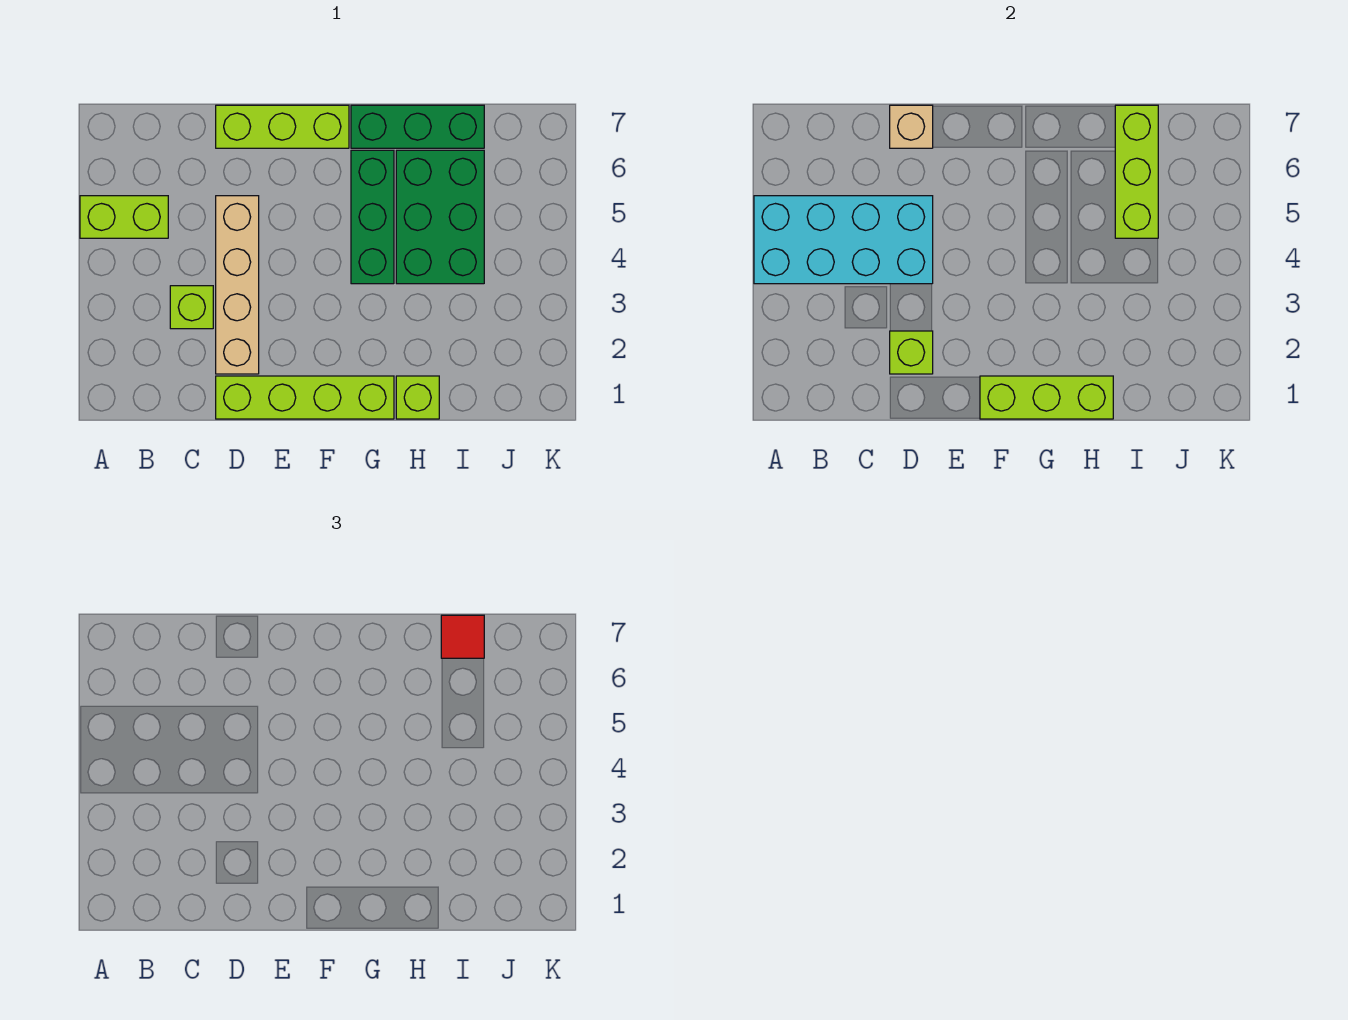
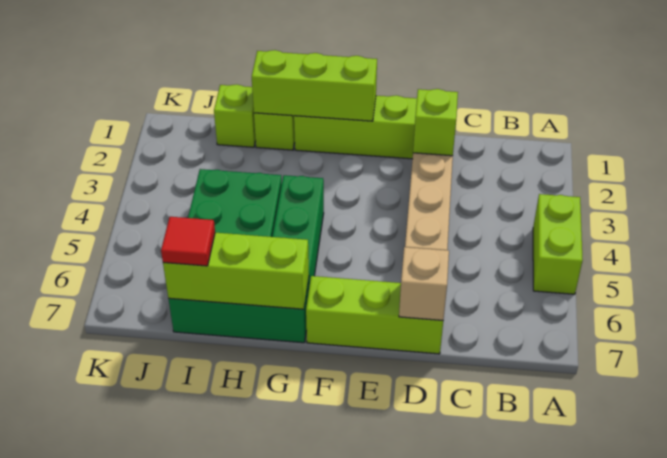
cyan 2x4 brick [754,196,933,284] -> none
lime 1x2 brick [80,196,168,238] -> lime 1x2 brick turned to [533,194,583,294]
lime 1x1 brick [170,286,213,329] -> lime 1x1 brick moved to [214,84,256,147]
lime 1x3 brick [1115,105,1158,238] -> lime 1x3 brick turned to [163,233,309,309]

